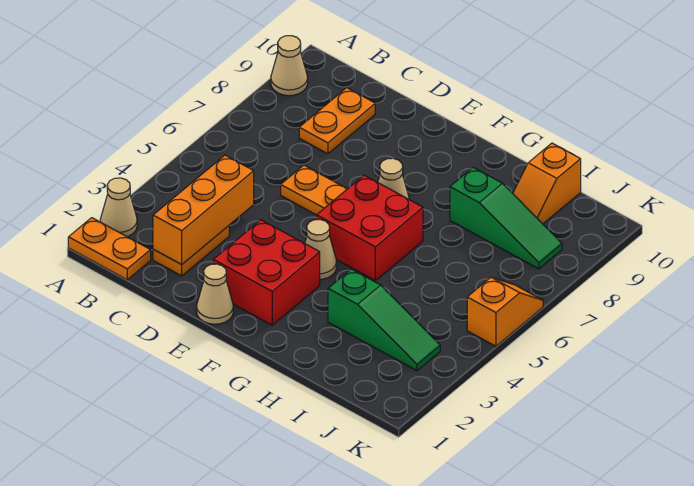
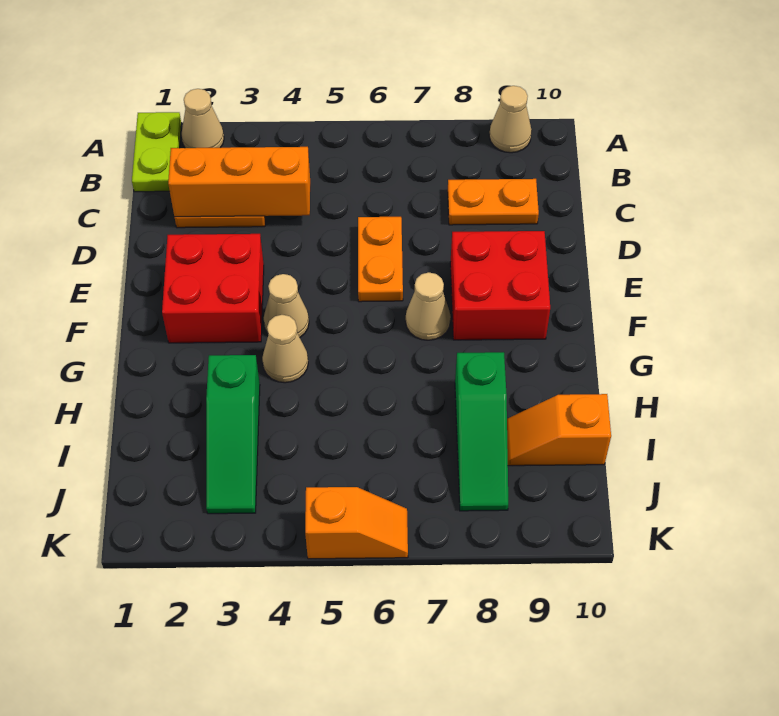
orange 1x2 plate [68,218,151,280] -> lime 1x2 plate [132,112,181,192]
tan 1x1 cone [197,264,233,324] -> tan 1x1 cone moved to [262,315,308,383]
red 2x2 brick [317,175,423,280] -> red 2x2 brick moved to [450,231,550,340]

